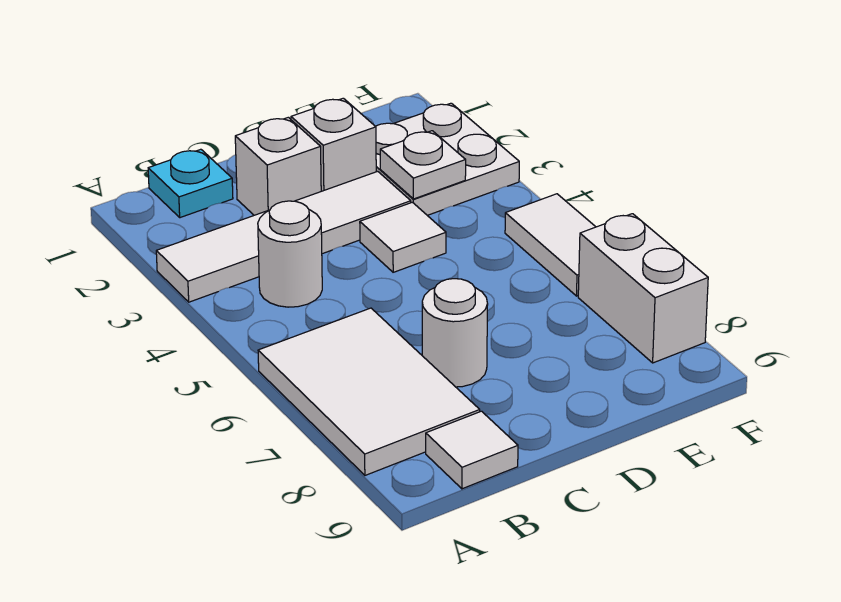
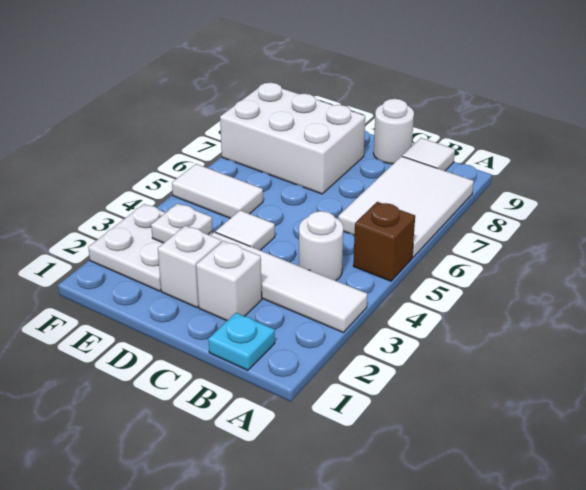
none -> brown 1x1 brick [353,202,415,281]
white 1x1 round brick [422,279,488,387] -> white 1x1 round brick moved to [373,99,414,164]
white 1x2 tile [505,194,595,296] -> white 1x2 tile turned to [172,164,263,218]
white 1x2 brick [578,214,708,363] -> white 2x3 brick [220,83,365,194]

